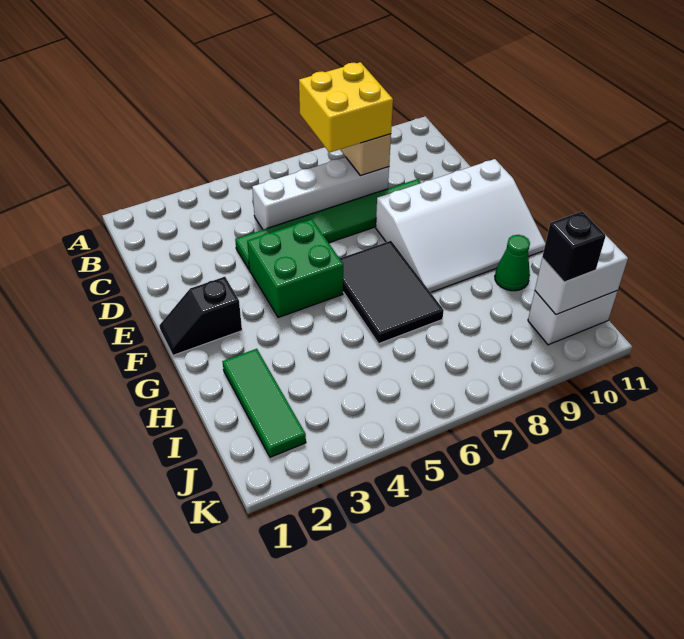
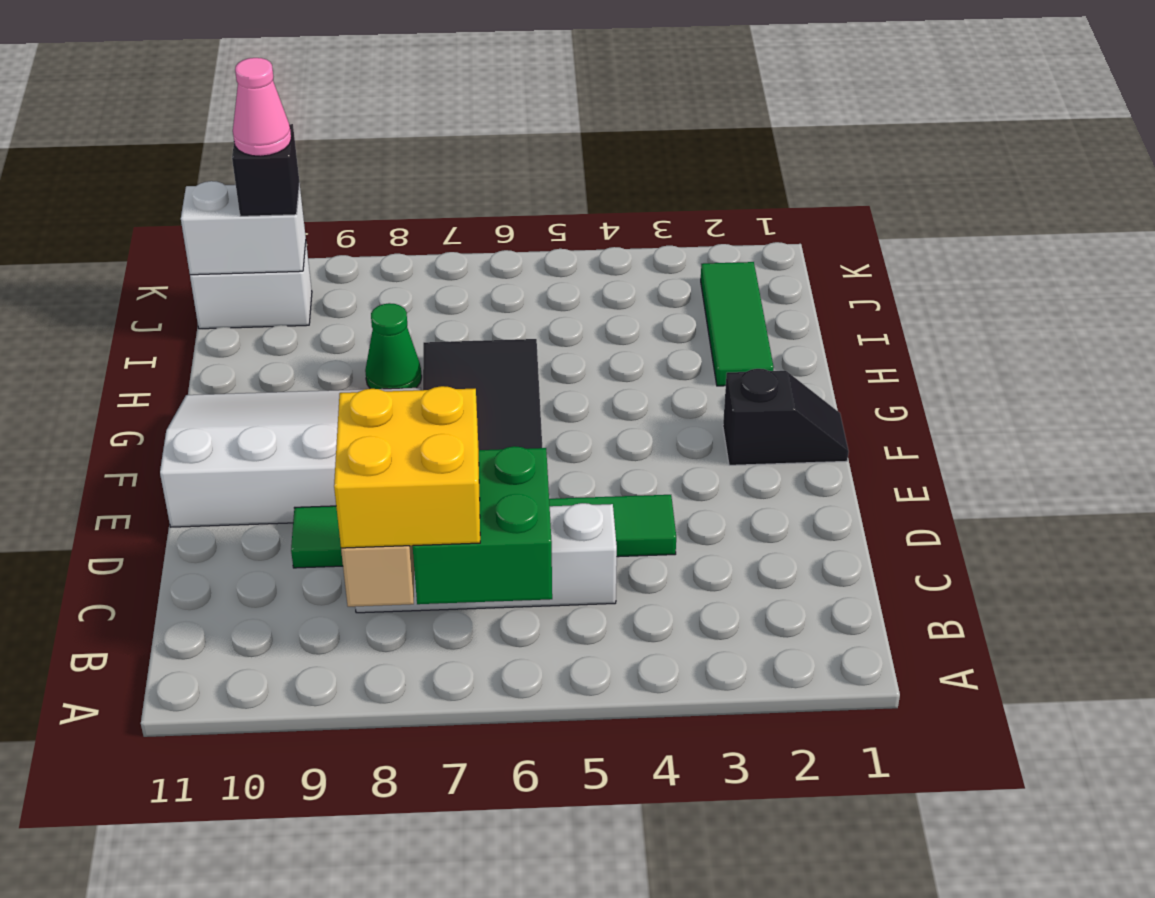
green 2x2 brick [247,219,343,318] -> green 2x2 brick moved to [413,446,552,604]
green 1x1 cone [495,235,530,291] -> green 1x1 cone moved to [365,303,422,389]
none -> pink 1x1 cone [233,58,291,156]

